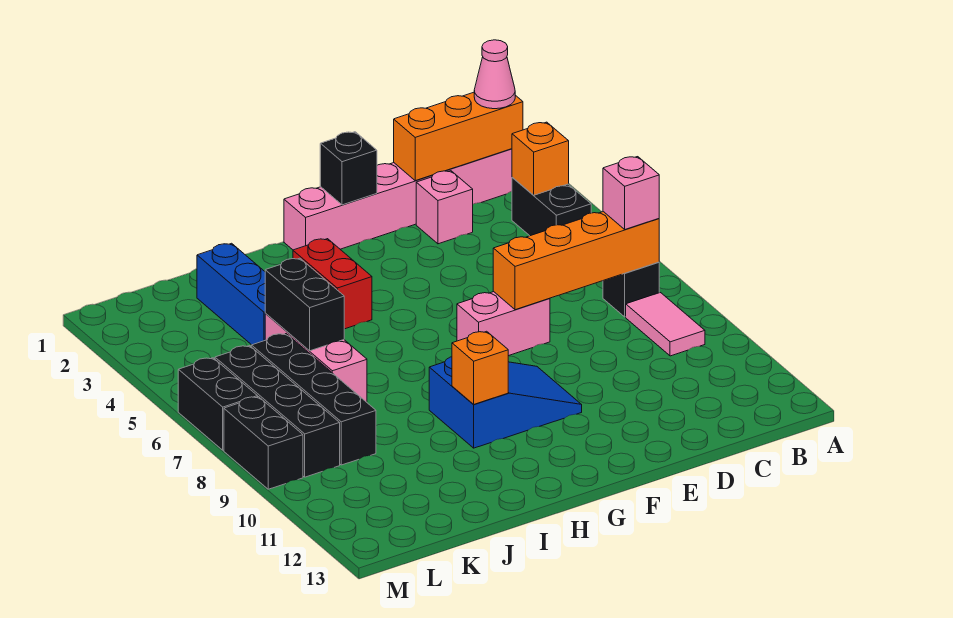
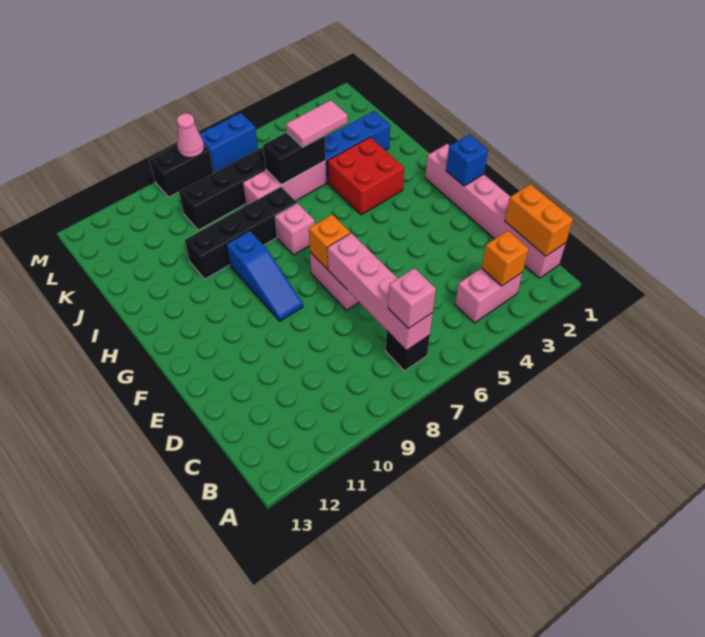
orange 1x3 brick [394,92,523,181] -> orange 1x2 brick [505,184,573,256]
pink 1x1 cone [474,40,515,109] -> pink 1x1 cone moved to [177,113,204,158]
black 1x2 brick [512,178,591,236] -> pink 1x2 brick [455,268,523,323]
orange 1x4 brick [493,212,659,310] -> pink 1x4 brick [327,233,433,351]
pink 1x2 tile [626,293,705,356] -> pink 1x2 tile moved to [286,100,348,147]
pink 1x1 brick [416,171,473,244] -> pink 1x1 brick moved to [275,203,315,255]
black 1x1 brick [320,132,377,205] -> blue 1x1 brick [446,134,488,186]
blue 2x3 slope [429,357,582,448] -> blue 1x3 slope [226,231,303,321]
red 1x2 brick [293,239,372,329] -> red 2x2 brick [328,137,404,215]
orange 1x1 brick [452,331,508,404] -> orange 1x1 brick moved to [309,215,350,269]
black 1x4 brick [215,346,340,477] -> black 1x4 brick moved to [185,187,297,279]
black 1x2 brick [178,358,258,450] -> blue 1x2 brick [200,113,258,173]

